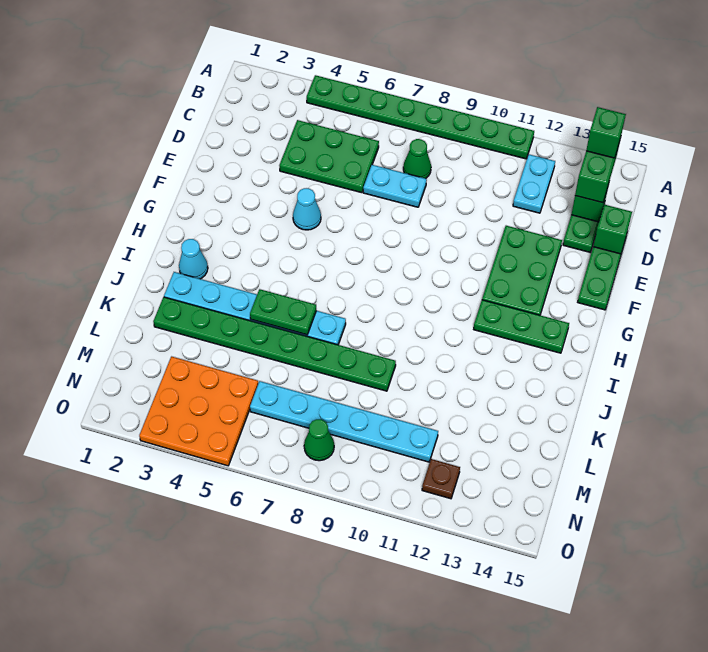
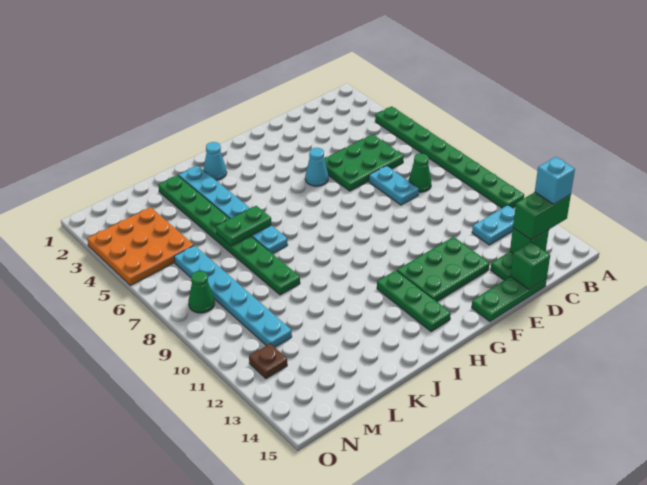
green 1x1 brick [586,107,626,158] -> cyan 1x1 brick [535,157,575,204]
green 2x3 plate [279,120,379,193] -> green 2x3 plate turned to [324,134,404,191]
green 1x2 plate [250,289,316,335] -> green 1x2 plate turned to [216,206,271,246]

